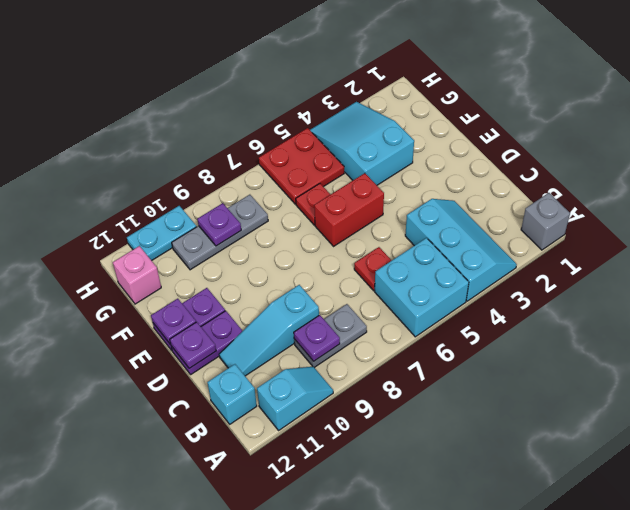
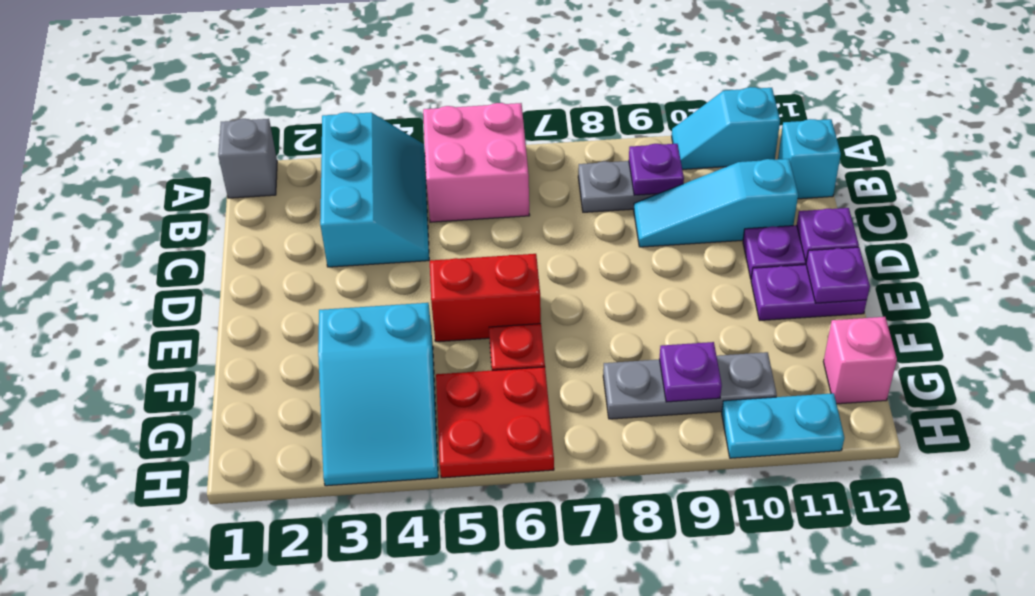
cyan 2x3 slope [405,199,517,301] -> cyan 2x3 slope turned to [320,112,429,267]
cyan 2x2 brick [375,238,469,337] -> pink 2x2 brick [423,103,530,222]
red 1x1 plate [354,247,392,291] -> none
cyan 1x3 slope [219,285,319,376] -> cyan 1x3 slope turned to [634,159,798,247]

